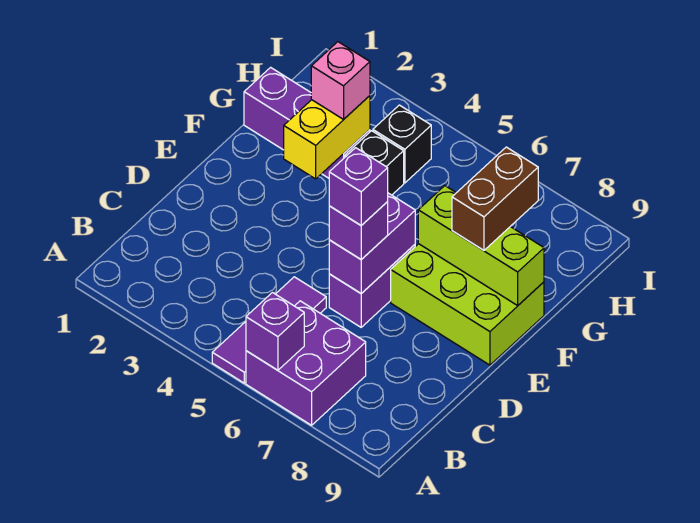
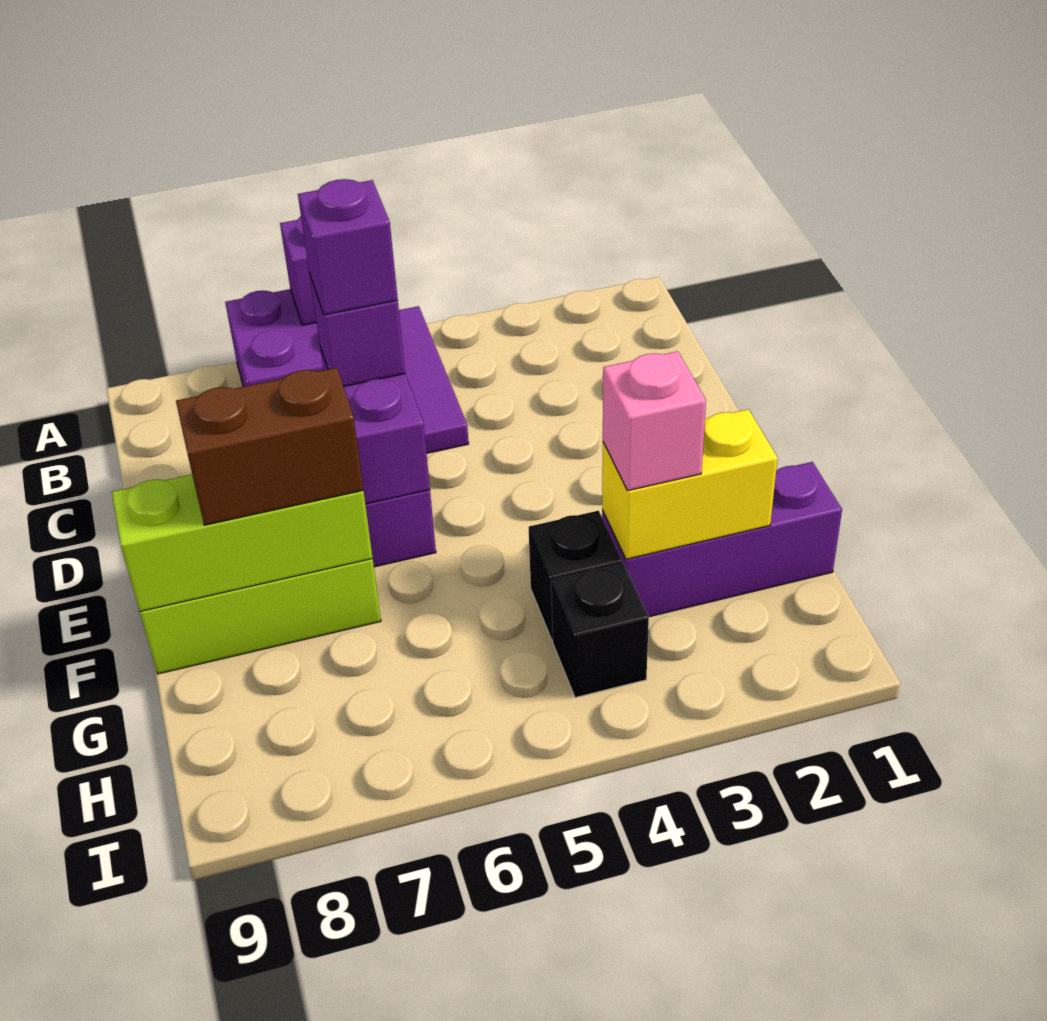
yellow 1x2 brick [284,96,370,179] -> yellow 1x2 brick turned to [602,409,778,559]
brown 1x2 brick [452,147,538,250] -> brown 1x2 brick turned to [176,368,363,525]

